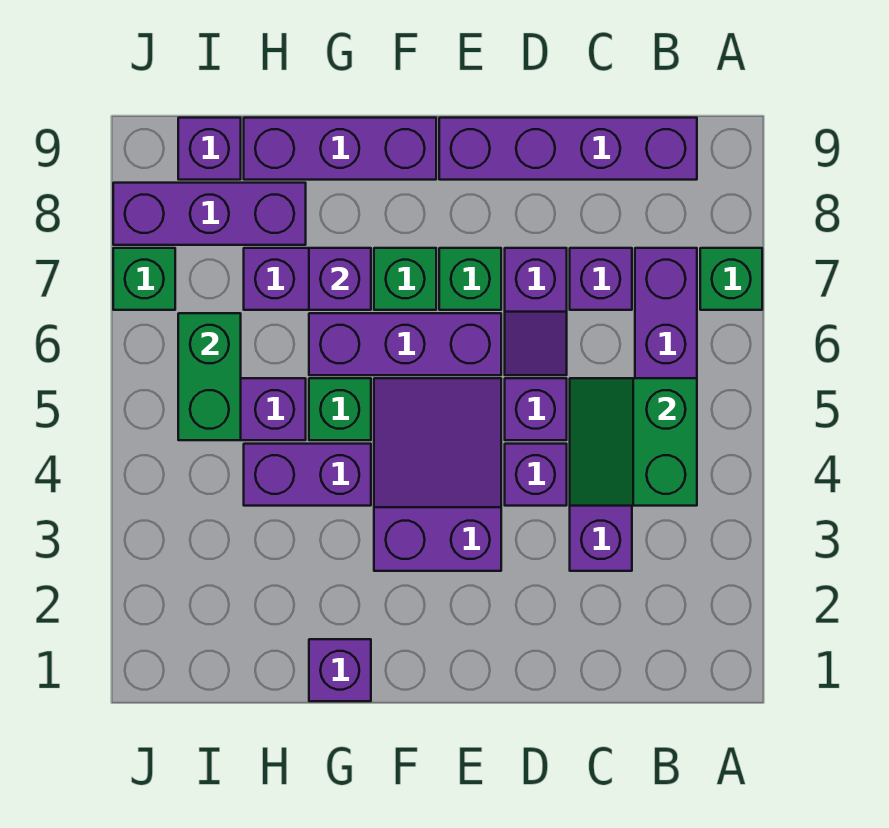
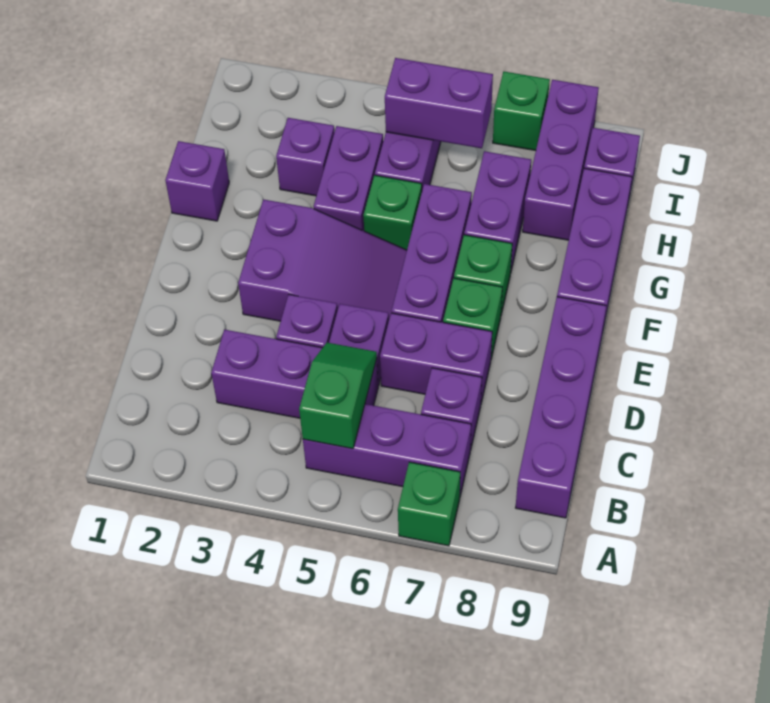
green 2x2 slope [570,378,697,506] -> green 1x2 slope [299,343,377,449]
purple 1x2 slope [505,248,567,375] -> purple 1x2 brick [380,313,492,403]
purple 1x1 brick [309,248,371,310] -> purple 1x1 brick moved to [276,118,334,196]
green 1x2 brick [178,313,241,440] -> purple 1x2 brick [385,58,493,148]

